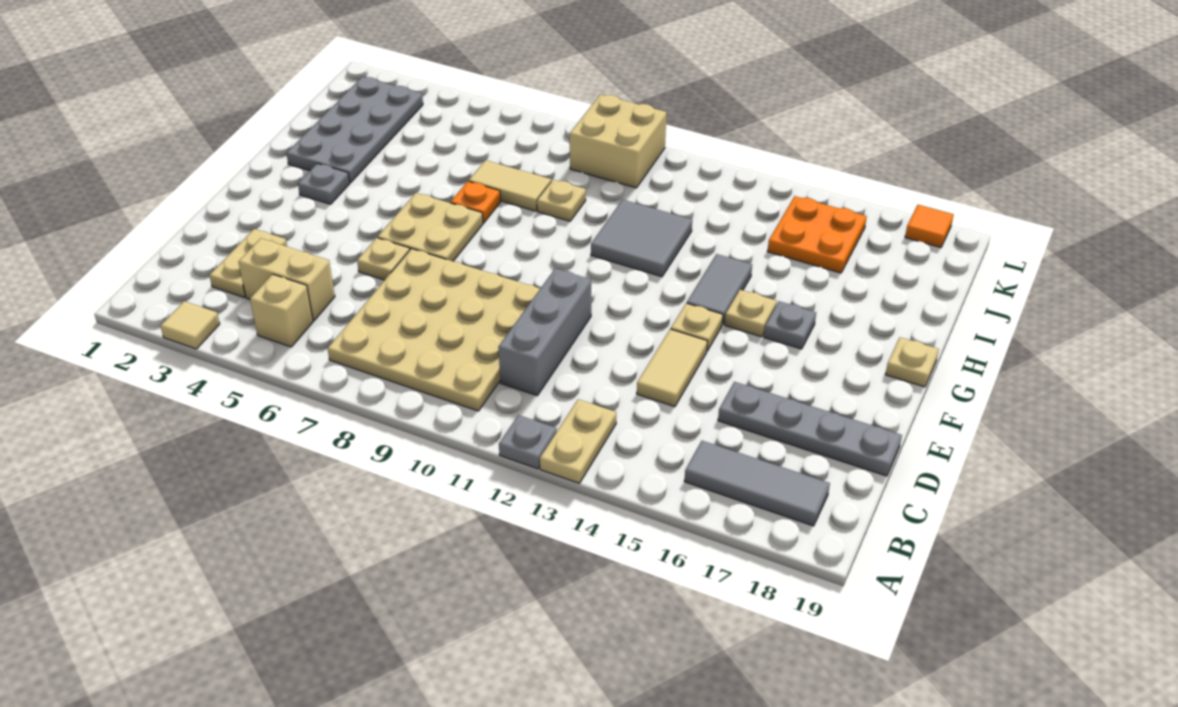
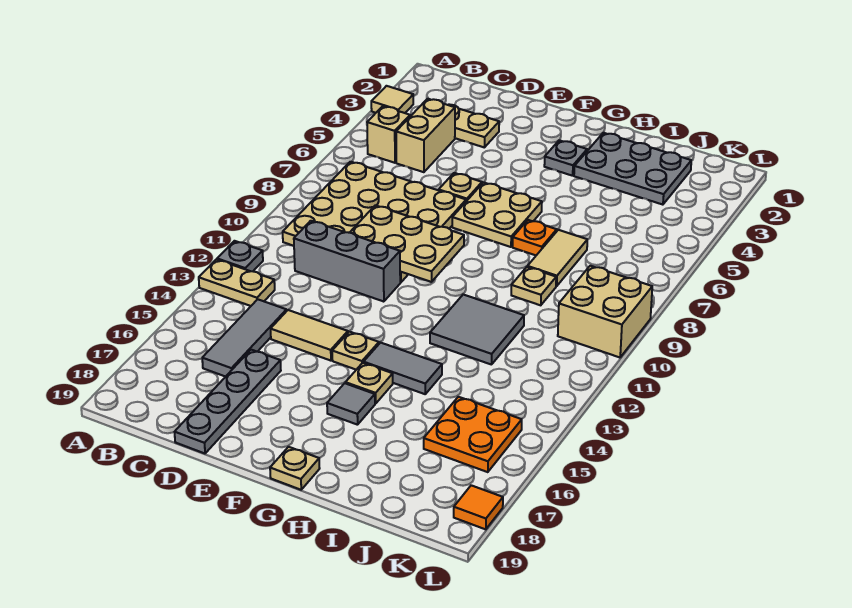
grey 1x3 tile [684,441,830,526] -> grey 1x3 tile moved to [202,299,287,377]
none -> tan 2x3 plate [350,205,464,282]
grey 1x1 plate [764,301,816,349] -> grey 1x1 tile [327,383,375,425]
grey 2x4 plate [286,77,423,183] -> grey 2x3 plate [574,133,691,205]

